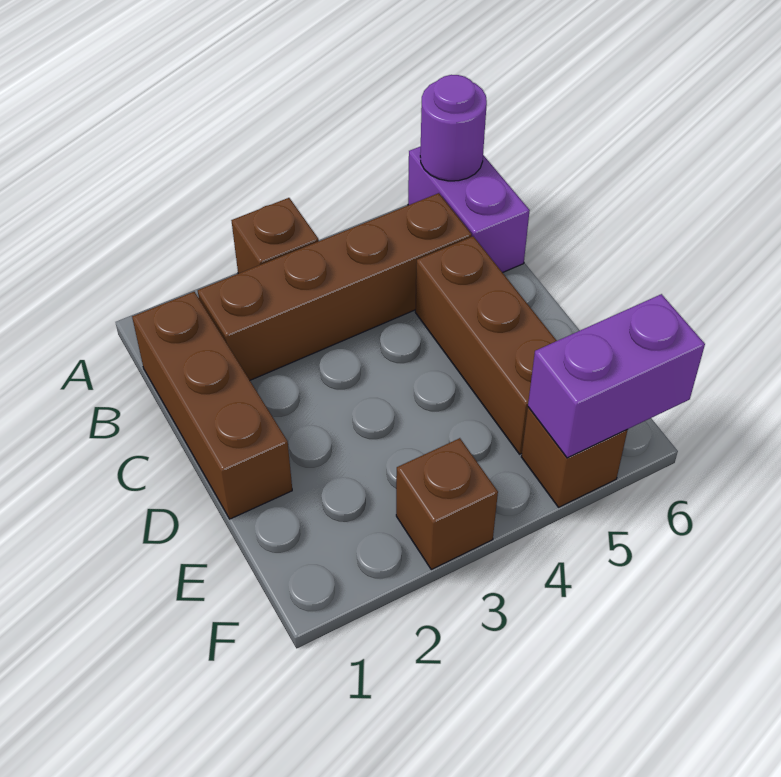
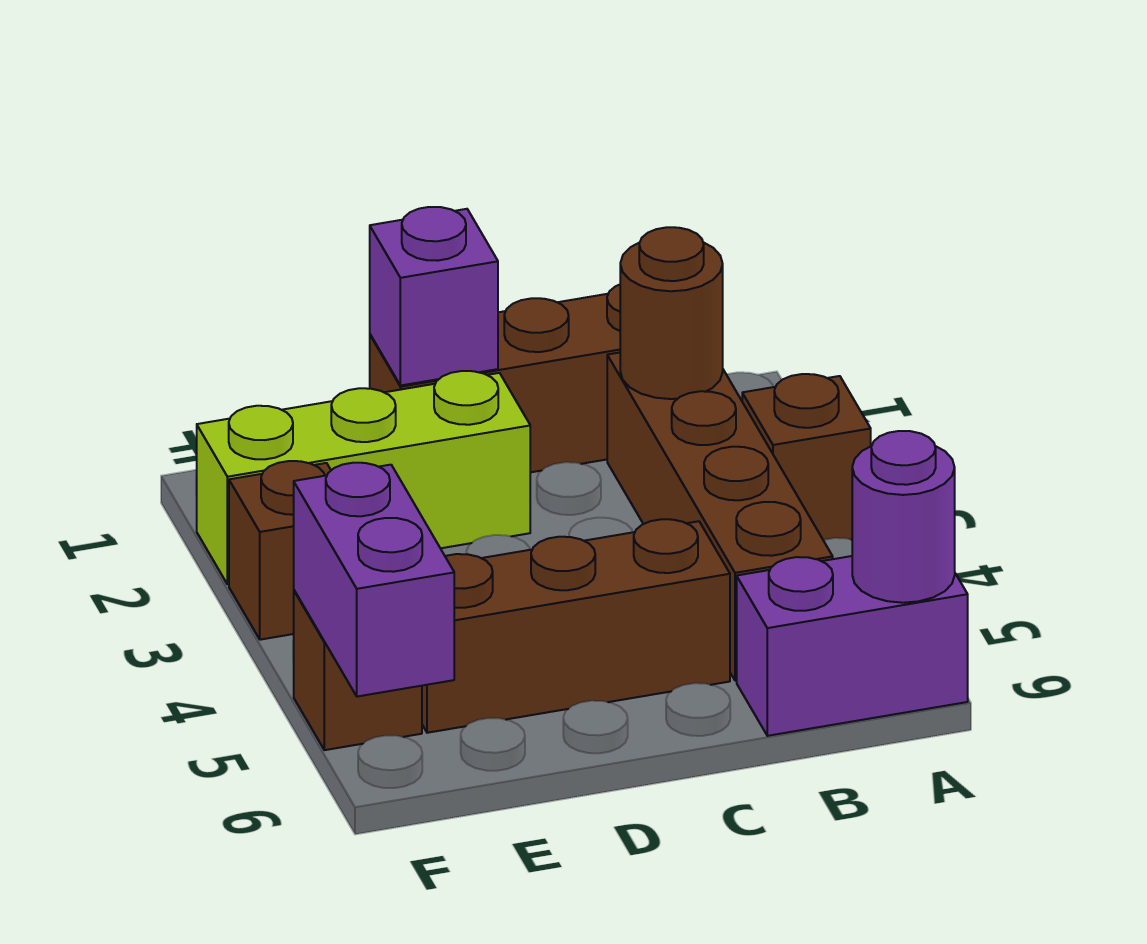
none -> brown 1x1 round brick [620,227,723,399]
none -> purple 1x1 brick [370,207,498,386]
none -> lime 1x3 brick [196,371,530,584]

